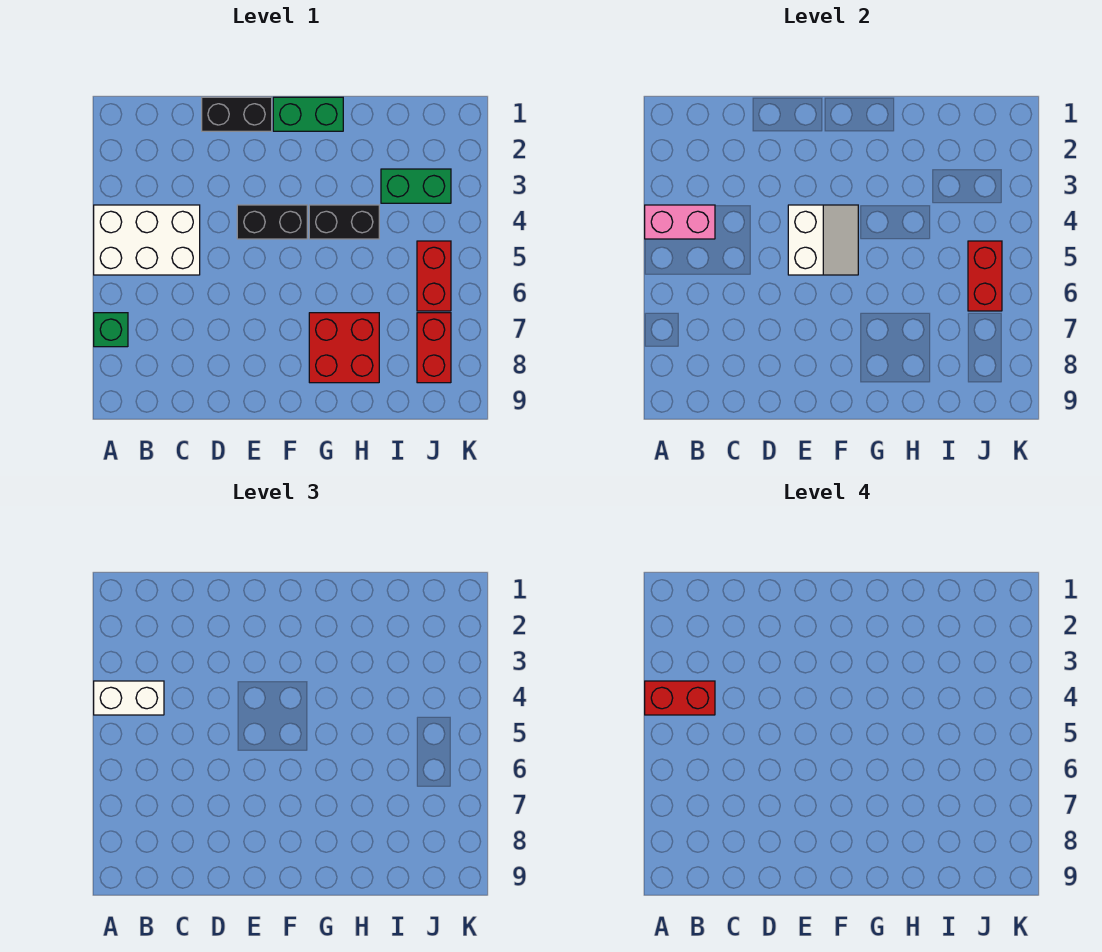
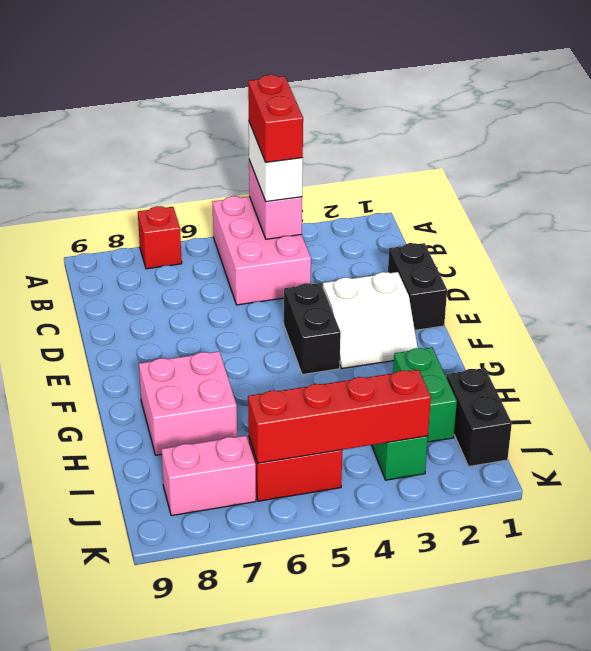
white 2x3 brick [94,205,200,275] -> pink 2x3 brick [212,196,311,305]
green 1x1 brick [94,313,128,347] -> red 1x1 brick [138,206,182,269]
white 2x2 slope [788,205,858,275] -> white 2x2 slope moved to [323,272,418,368]
green 1x2 brick [273,97,343,131] -> green 1x2 brick moved to [393,347,457,442]
black 1x2 brick [309,205,379,239] -> black 1x2 brick moved to [446,368,512,466]
red 2x2 brick [309,313,379,383] -> pink 2x2 brick [139,351,237,455]
red 1x2 brick [968,241,1002,311] -> red 1x4 brick [248,370,431,463]
red 1x2 brick [417,313,451,383] -> pink 1x2 brick [162,436,256,516]

